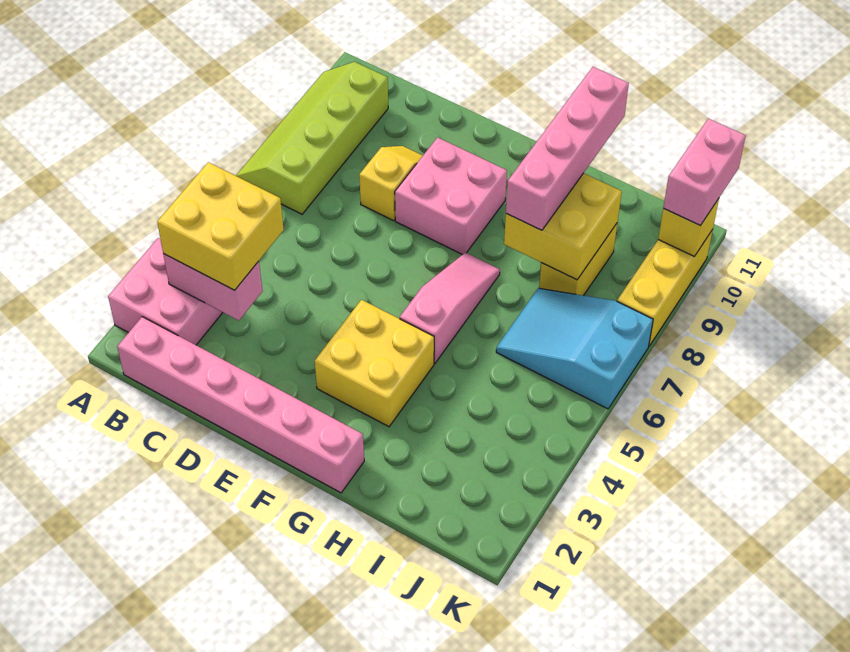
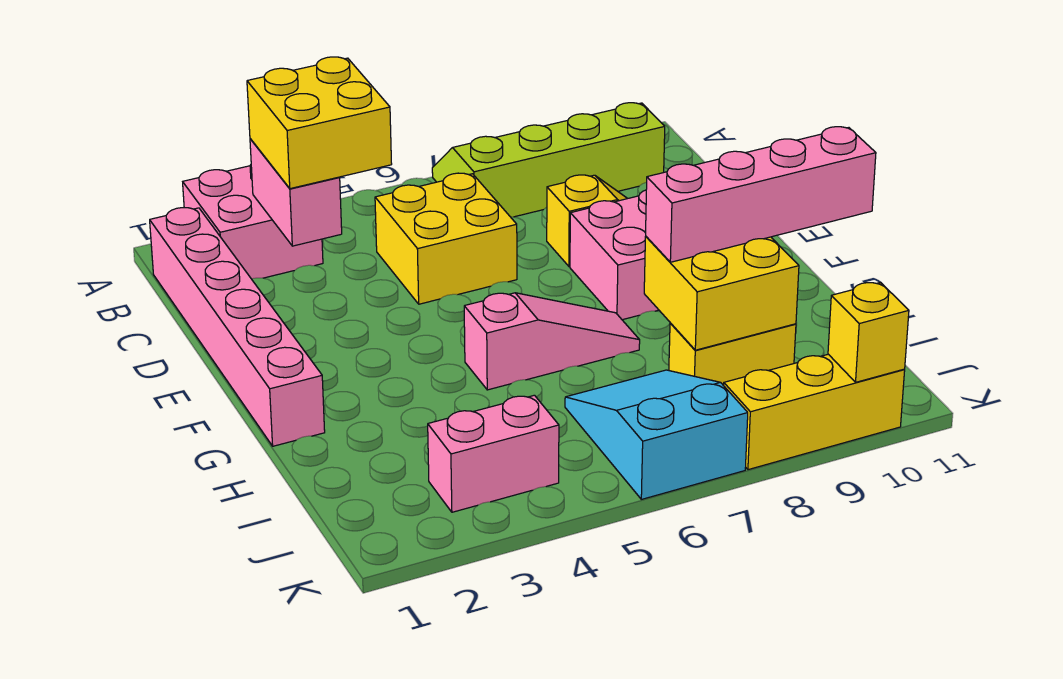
yellow 2x2 brick [315,300,434,427] -> yellow 2x2 brick moved to [375,173,517,304]
pink 1x2 brick [663,119,746,226] -> pink 1x2 brick moved to [428,395,559,512]

